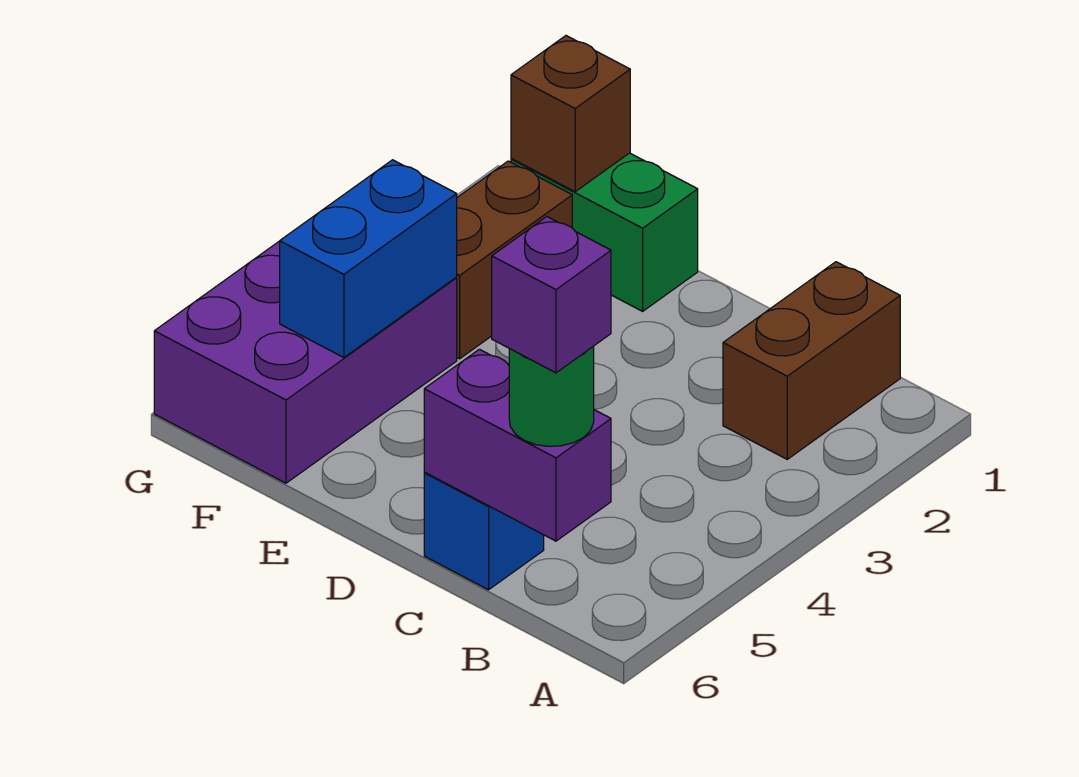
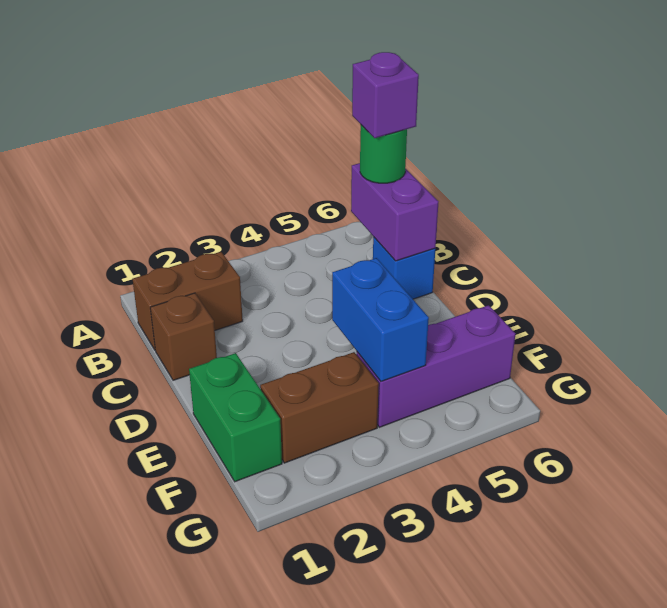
brown 1x1 brick [511,36,630,192] -> brown 1x1 brick moved to [150,293,217,380]
purple 2x3 brick [154,241,457,483] -> purple 1x3 brick [356,305,515,427]
blue 1x2 brick [280,160,457,358] -> blue 1x2 brick turned to [332,258,429,381]

